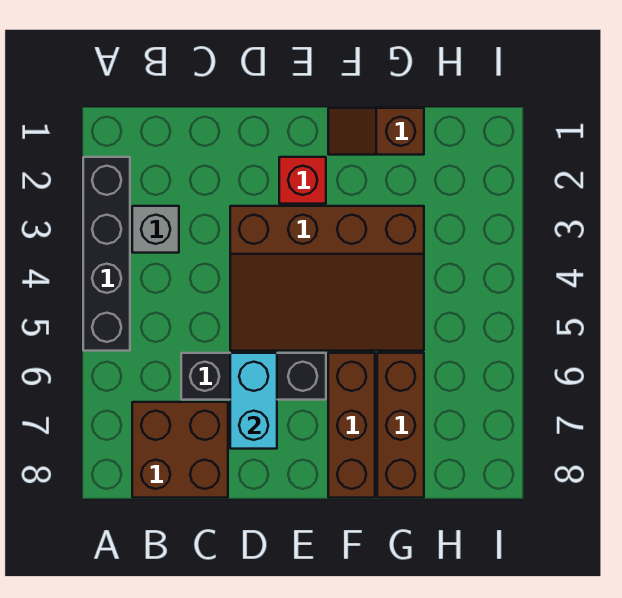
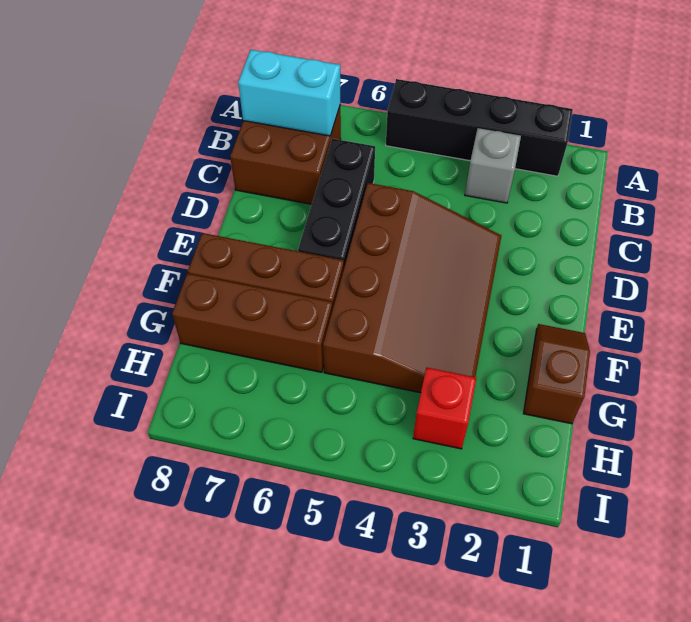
brown 3x4 slope [230,206,424,351] -> brown 3x4 slope turned to [323,183,501,393]
cyan 1x2 brick [230,353,277,449] -> cyan 1x2 brick moved to [238,50,340,136]
red 1x1 brick [279,157,326,204] -> red 1x1 brick moved to [413,368,476,449]

